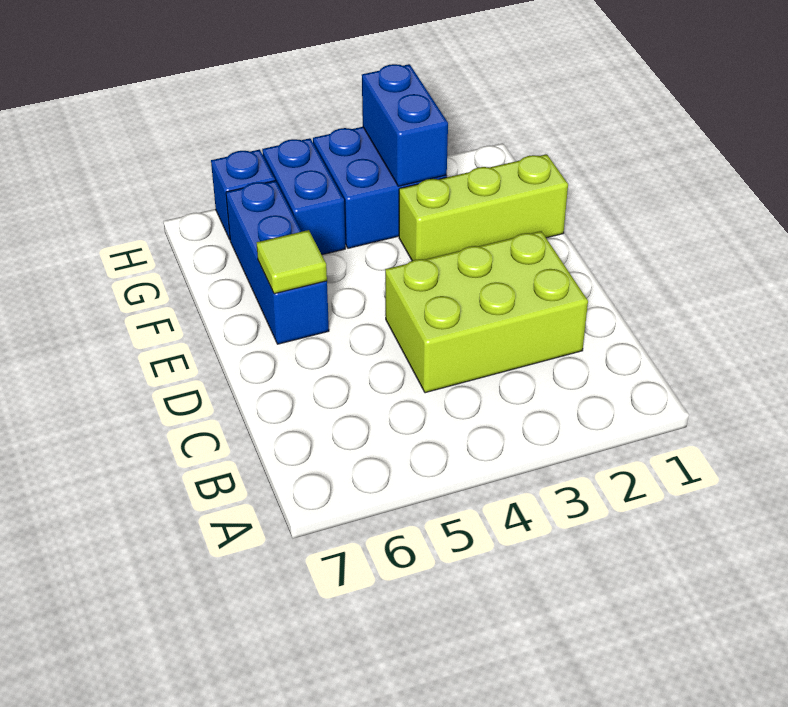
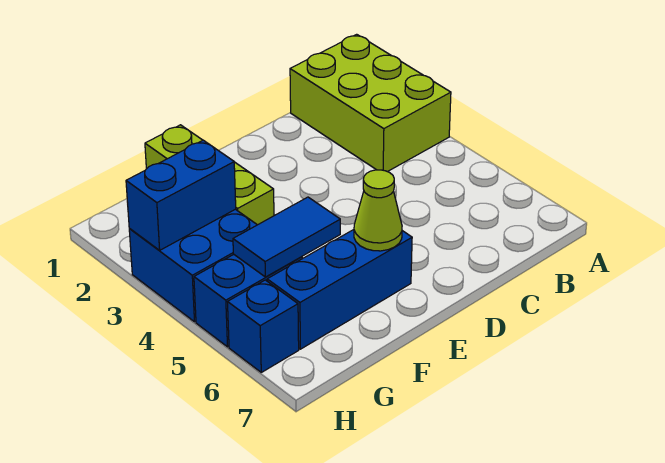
lime 2x3 brick [385,231,588,393] -> lime 2x3 brick moved to [290,34,451,172]
lime 1x1 tile [257,230,327,294] -> lime 1x1 cone [354,170,402,251]
none -> blue 1x2 tile [233,197,340,277]

